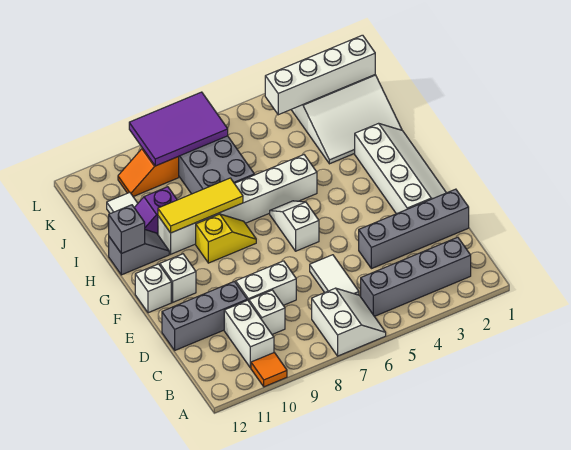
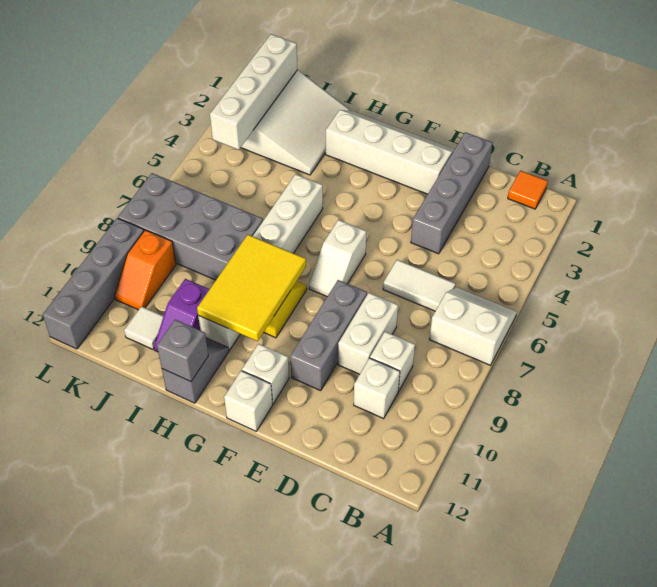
orange 1x1 tile [251,353,287,387] -> orange 1x1 tile moved to [508,171,548,209]
grey 1x4 brick [361,237,471,316] -> grey 1x4 brick moved to [43,218,144,349]
white 1x2 brick [224,300,274,368] -> white 1x1 brick [354,358,400,419]
grey 1x3 brick [162,281,247,350] -> grey 1x3 brick moved to [290,280,367,391]
white 1x2 slope [270,201,319,251] -> white 1x2 slope turned to [309,220,367,297]
yellow 1x3 tile [158,178,243,233] -> yellow 2x3 tile [197,235,306,341]
purple 2x3 tile [129,92,228,166] -> none

